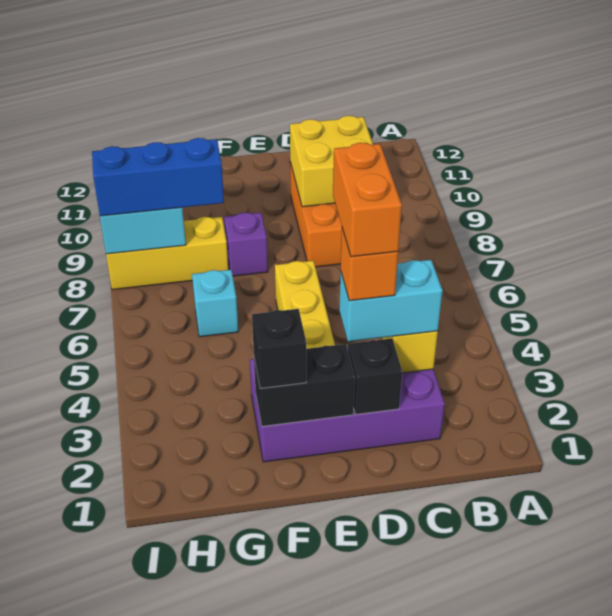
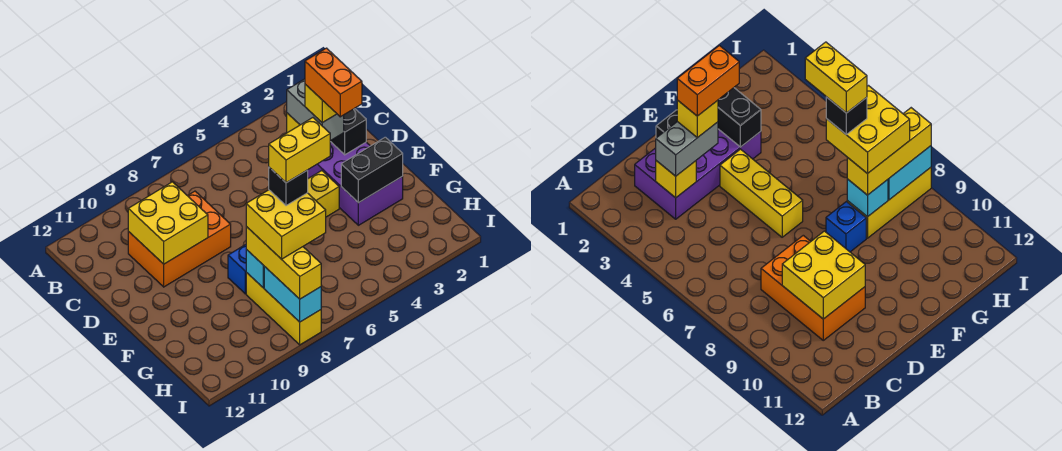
cyan 1x2 brick [339,260,443,342] -> grey 1x2 brick [287,79,344,141]
orange 1x1 brick [341,228,398,301] -> yellow 1x1 brick [305,84,337,123]
orange 1x2 brick [333,143,402,257] -> orange 1x2 brick turned to [305,48,362,117]
black 1x2 brick [254,344,355,426] -> black 1x2 brick turned to [341,137,403,203]
black 1x1 brick [252,309,306,388] -> black 1x1 brick moved to [269,167,308,206]
purple 1x1 brick [224,213,268,276] -> blue 1x1 brick [228,245,246,294]
cyan 1x1 brick [192,270,238,337] -> cyan 1x1 brick moved to [246,250,264,288]
none -> yellow 1x2 brick [269,118,330,183]
none -> yellow 2x2 brick [246,190,326,259]
blue 1x3 brick [92,138,224,216] -> yellow 1x3 brick [246,227,321,299]

